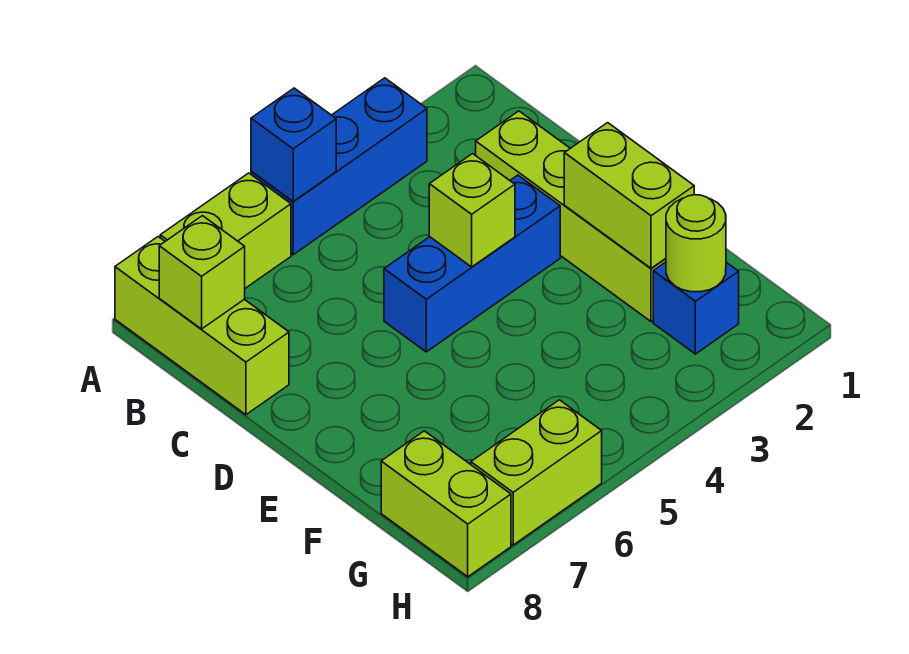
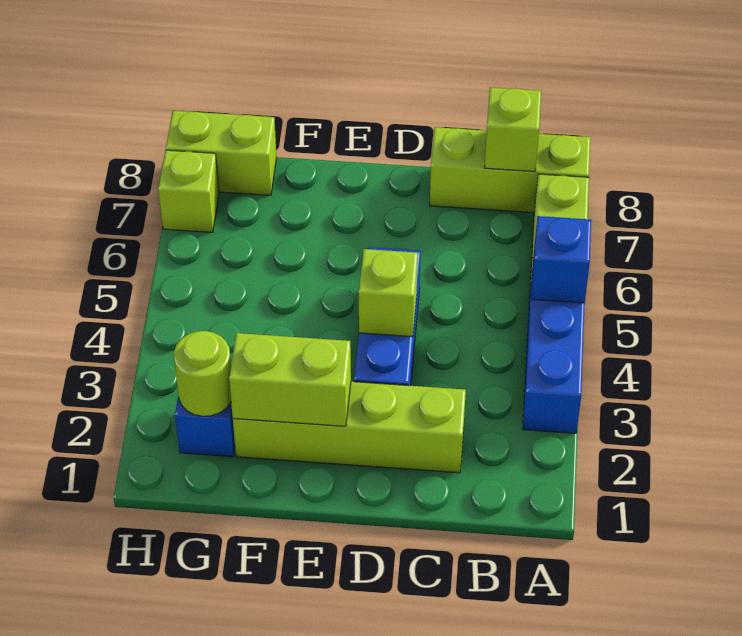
lime 1x2 brick [471,400,602,545] -> lime 1x1 brick [158,150,219,232]

